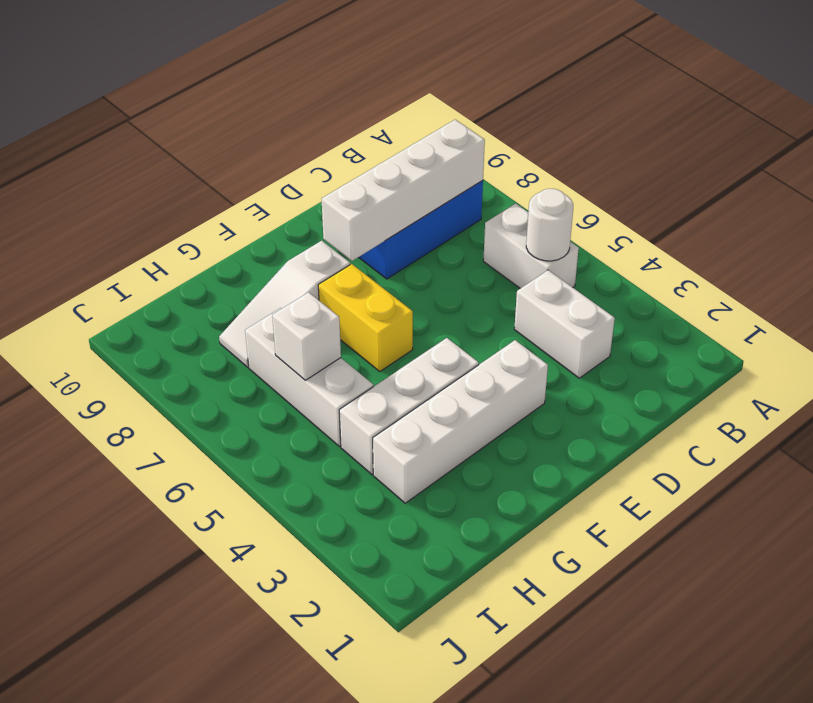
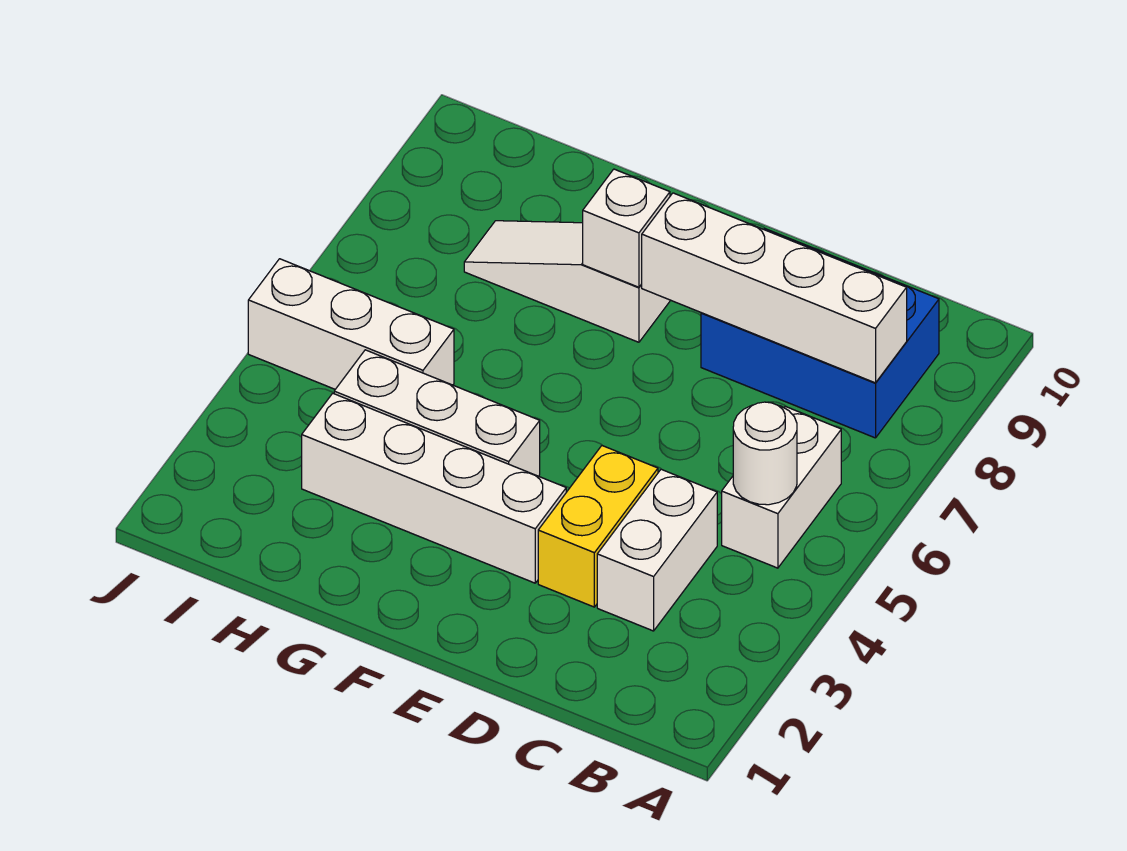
yellow 1x2 brick [318,264,413,371] -> yellow 1x2 brick moved to [538,446,658,607]
white 1x3 brick [245,308,373,446] -> white 1x3 brick turned to [248,259,454,389]
white 1x1 brick [272,292,341,380] -> white 1x1 brick moved to [583,169,670,287]

